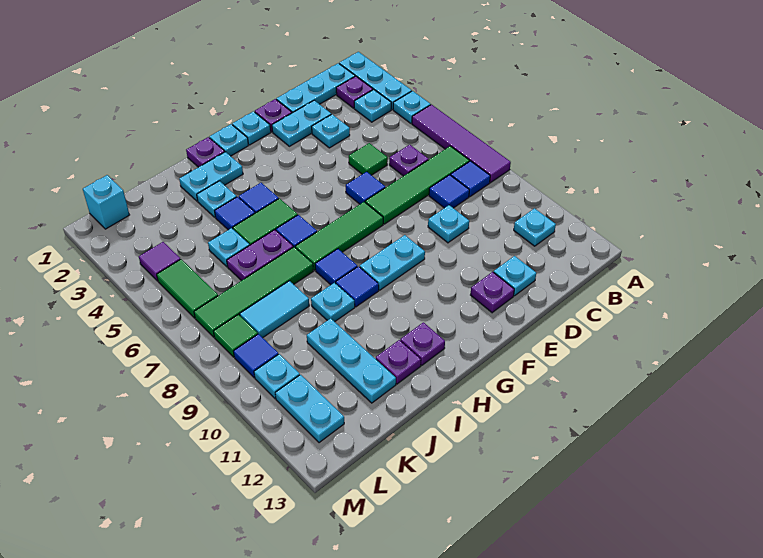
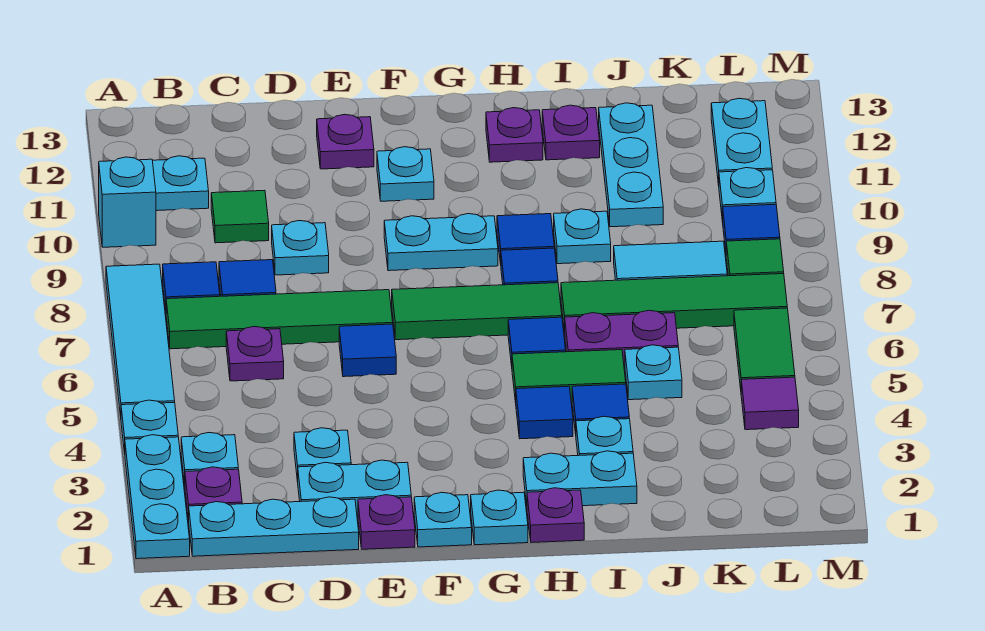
purple 1x4 tile [412,105,511,183] -> cyan 1x4 tile [106,264,175,416]
green 1x1 tile [349,143,388,175] -> green 1x1 tile moved to [211,190,269,243]
cyan 1x1 plate [494,256,536,296] -> cyan 1x1 plate moved to [377,147,434,201]
cyan 1x1 brick [83,175,129,229] -> cyan 1x1 brick moved to [99,157,156,247]

